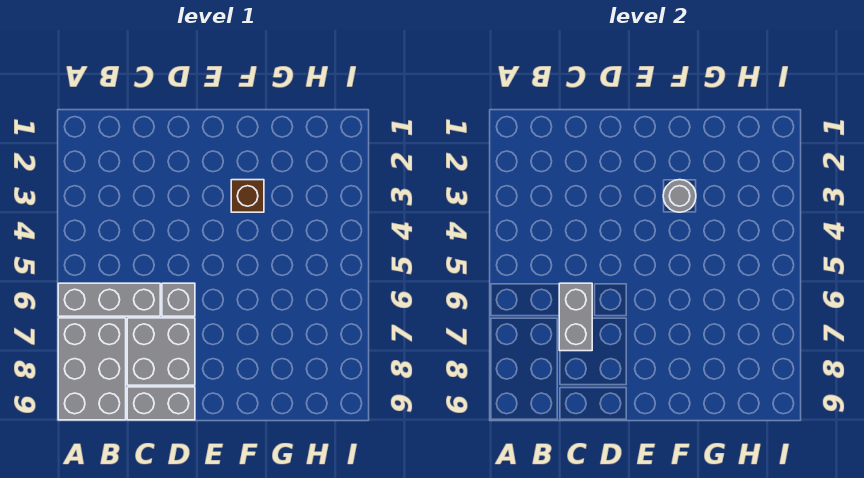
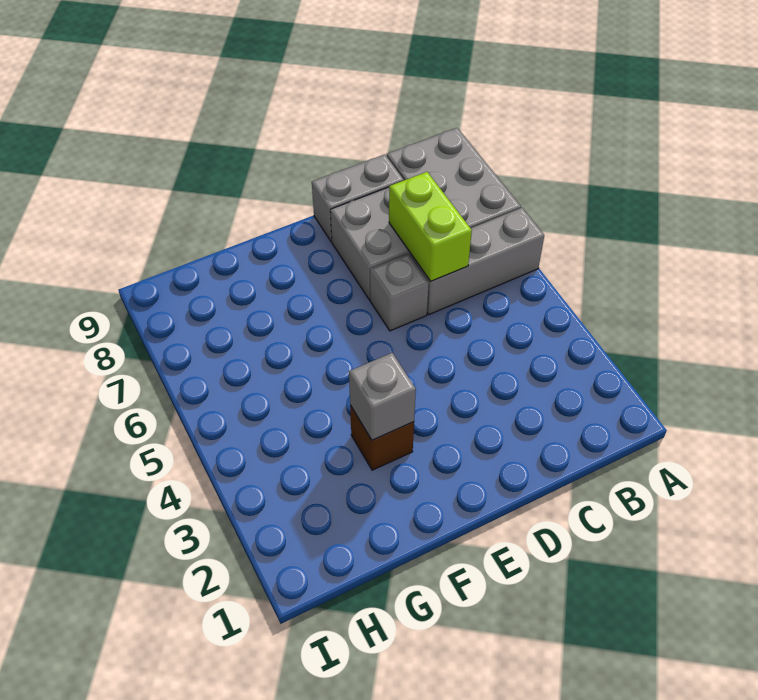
grey 1x2 brick [559,283,592,351] -> lime 1x2 brick [389,172,472,281]
grey 1x1 round brick [663,180,696,212] -> grey 1x1 brick [349,353,416,440]

